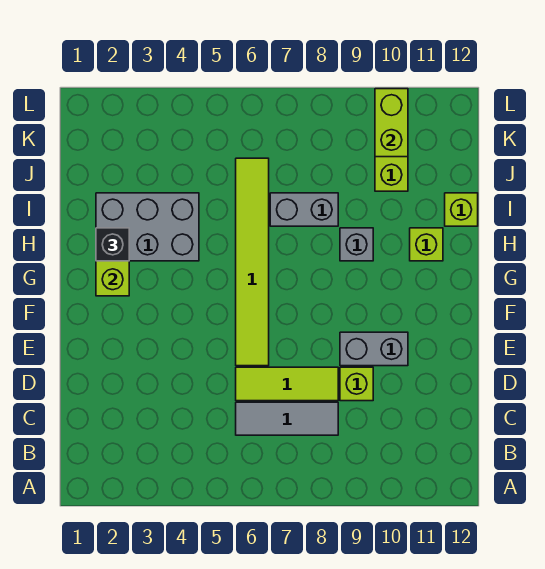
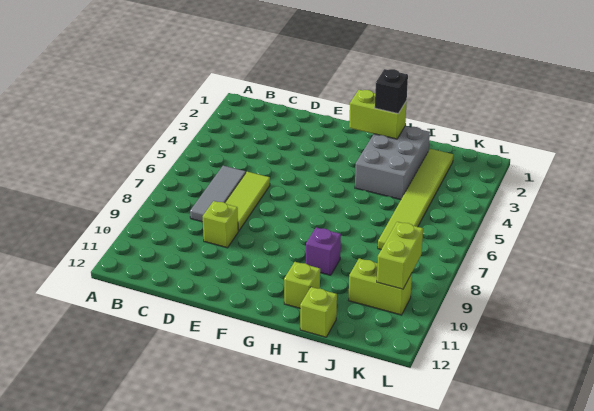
lime 1x6 tile [236,158,269,366] -> lime 1x6 tile turned to [378,149,453,249]
grey 1x2 brick [340,332,408,366] -> none
grey 1x1 brick [340,228,373,261] -> purple 1x1 brick [306,228,341,275]
grey 1x2 brick [270,193,338,226] -> none
lime 1x2 brick [375,89,408,157] -> lime 1x2 brick turned to [377,222,423,289]

